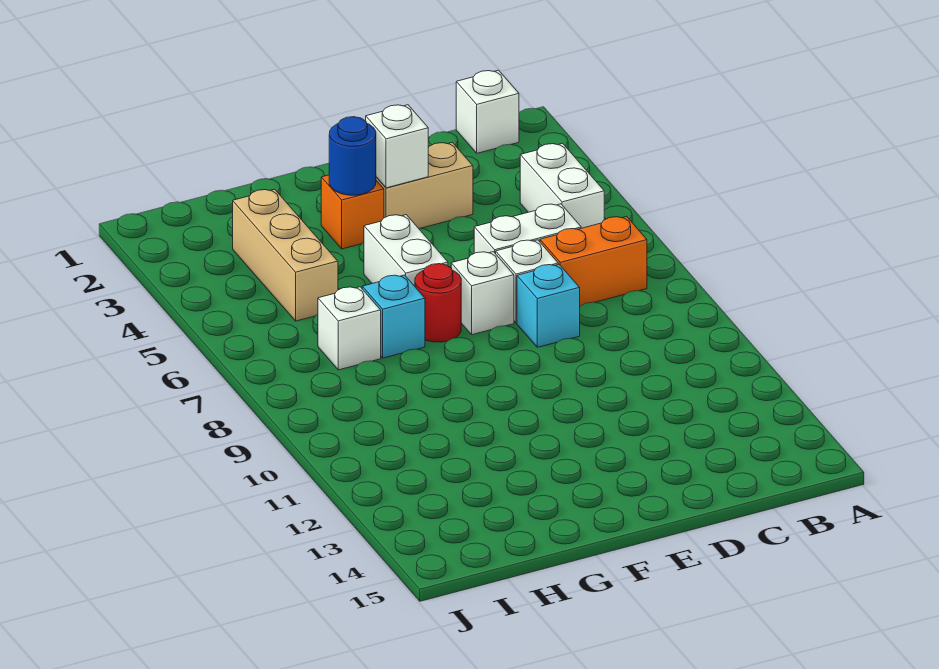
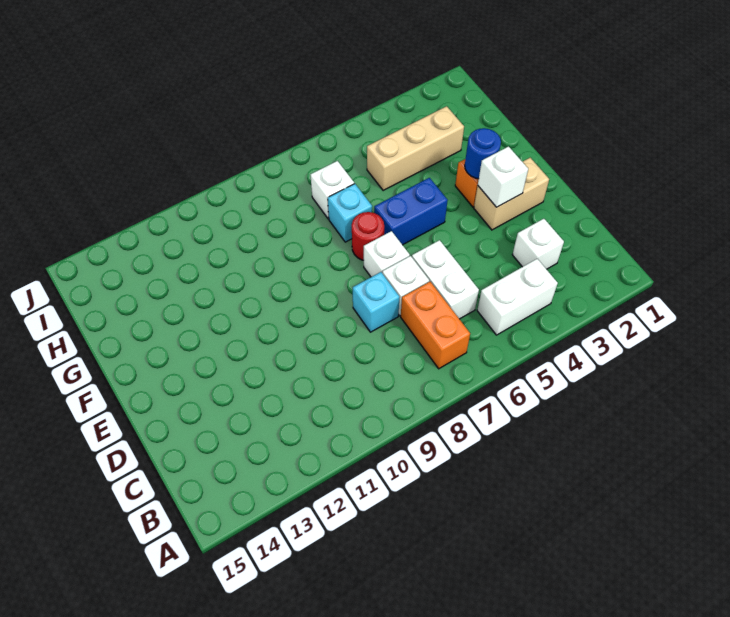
white 1x1 brick [456,70,519,153] -> white 1x1 brick moved to [512,219,564,269]
tan 1x2 brick [376,142,473,228] -> tan 1x2 brick turned to [474,158,549,230]
white 1x2 brick [364,215,448,286] -> blue 1x2 brick [374,178,448,245]

